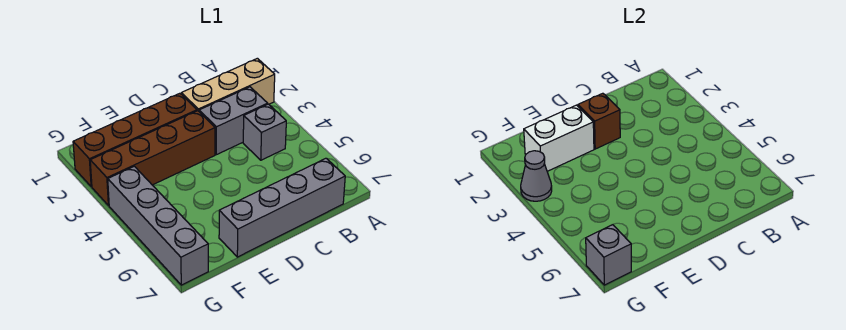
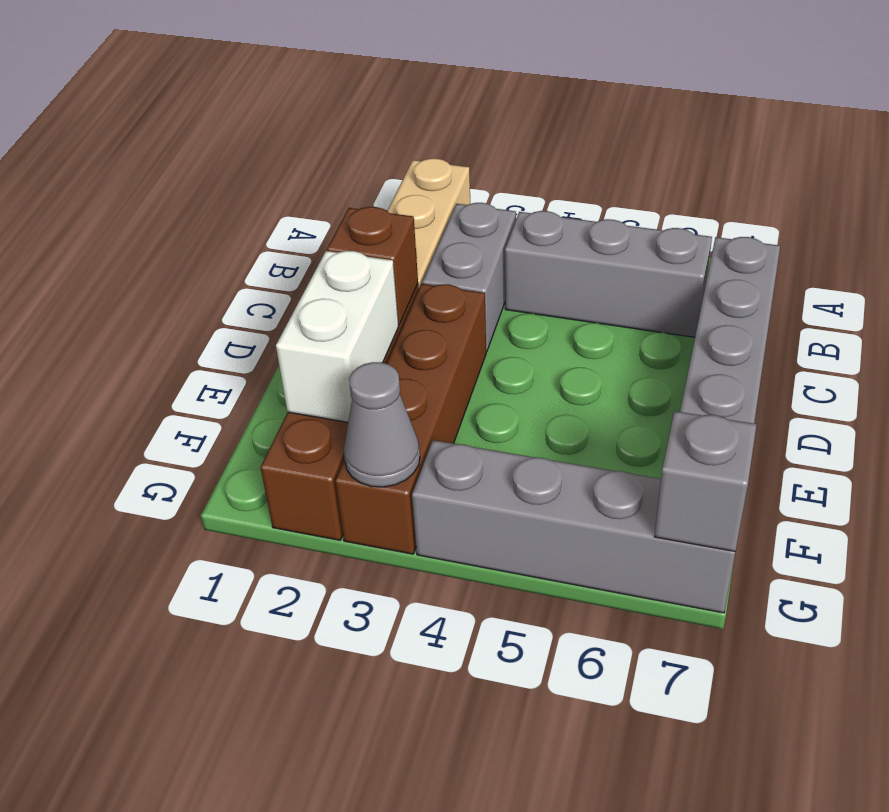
grey 1x1 brick [243,104,286,160] -> grey 1x3 brick [505,211,712,337]

